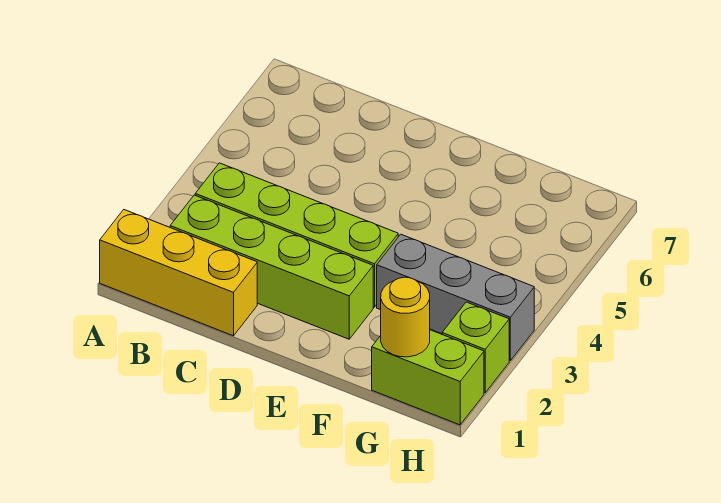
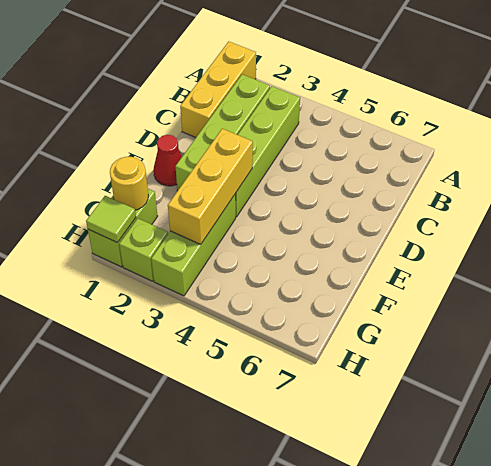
none -> red 1x1 cone [154,135,182,186]
none -> yellow 1x3 brick [168,129,253,244]
grey 1x3 brick [377,234,534,360] -> lime 1x3 brick [151,194,236,296]
none -> lime 1x1 tile [86,196,136,243]

